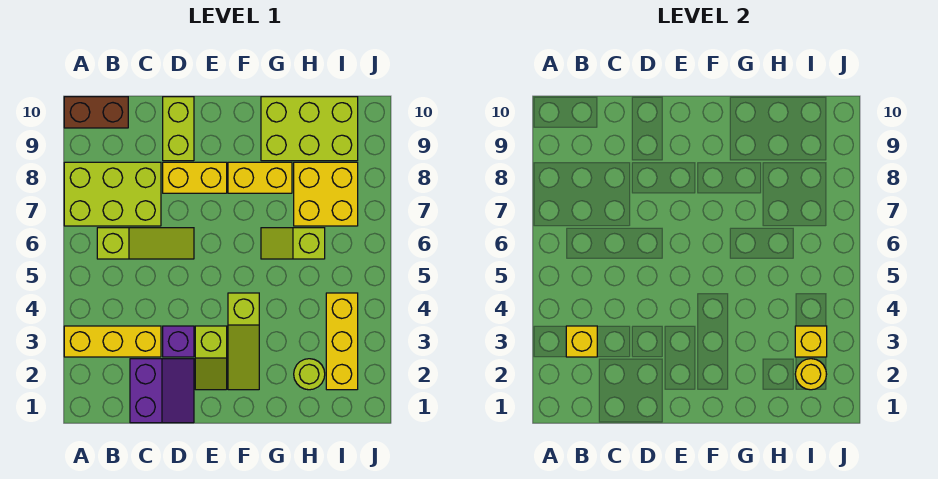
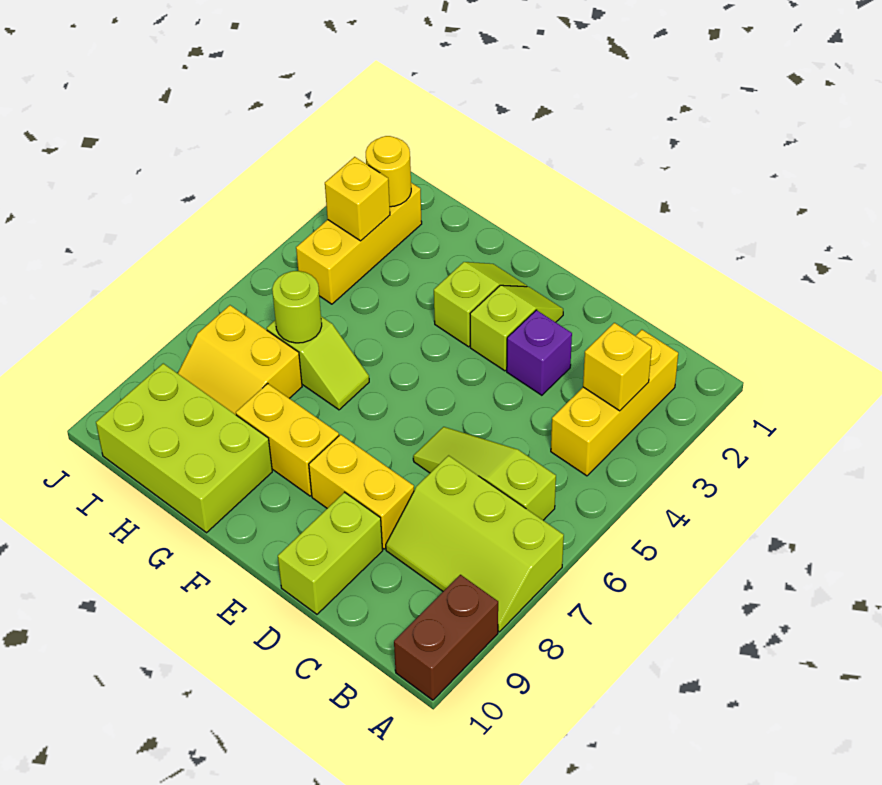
yellow 1x3 brick [64,326,161,357] -> yellow 1x3 brick turned to [551,330,678,476]
lime 2x3 brick [64,162,161,226] -> lime 2x3 slope [386,455,564,632]
brown 1x2 brick [64,97,128,128] -> brown 1x2 brick turned to [394,575,498,700]
purple 2x2 slope [130,359,194,423] -> none
lime 1x3 slope [228,293,259,390] -> lime 1x2 slope [434,262,527,347]
lime 1x1 round brick [294,359,325,390] -> lime 1x1 round brick moved to [272,271,322,343]
yellow 2x2 brick [294,162,358,226] -> yellow 2x2 slope [178,305,302,415]

